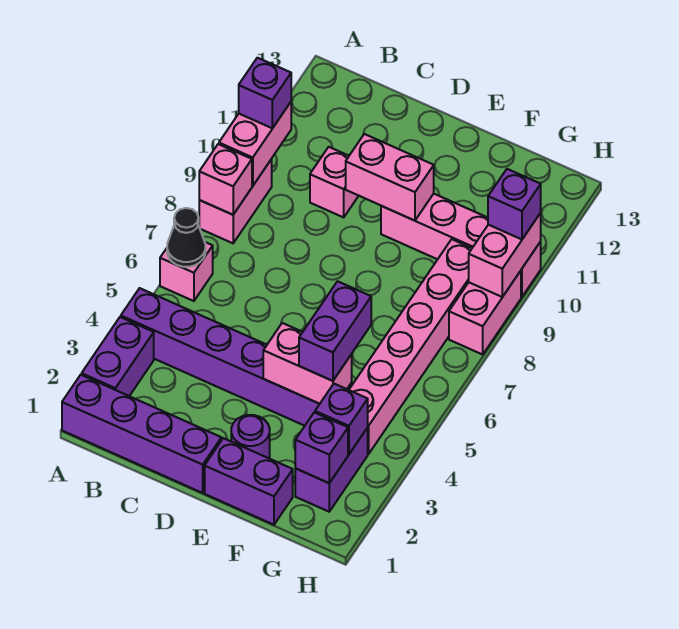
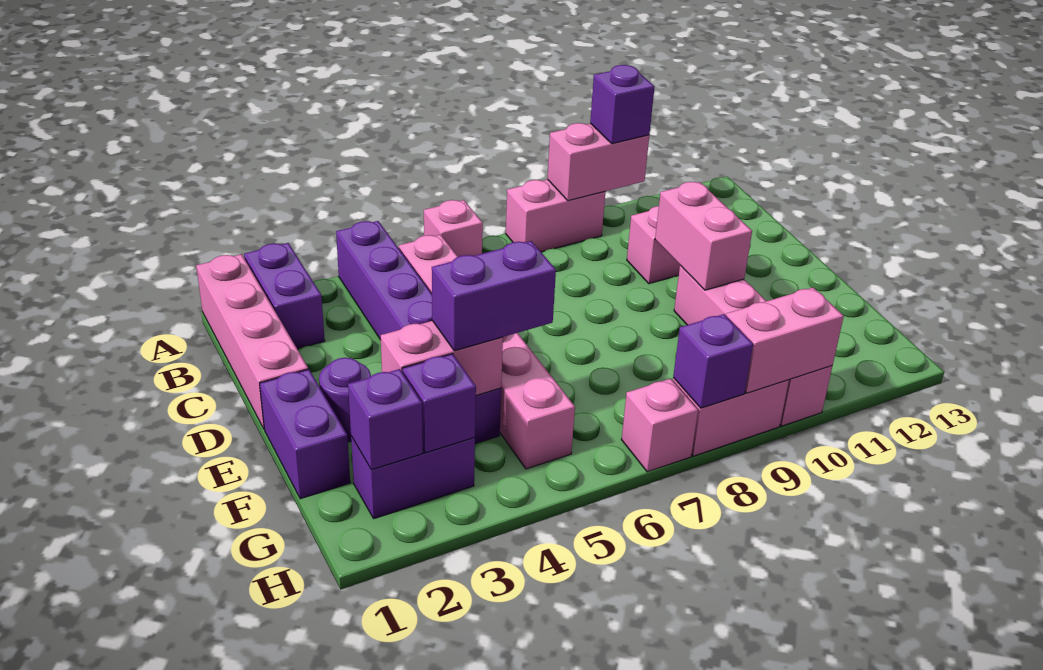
purple 1x4 brick [62,375,221,493] -> pink 1x4 brick [196,254,308,428]
purple 1x2 brick [82,317,154,396] -> purple 1x2 brick turned to [244,243,325,349]
black 1x1 cone [167,208,206,267] -> none
pink 1x1 brick [199,144,252,215] -> pink 1x1 brick moved to [621,379,698,472]
pink 1x2 brick [263,323,352,404] -> pink 1x2 brick turned to [381,321,503,395]
pink 1x6 brick [349,239,472,454] -> pink 1x6 brick turned to [399,235,575,469]
purple 1x1 brick [488,169,541,239] -> purple 1x1 brick moved to [673,314,753,408]

